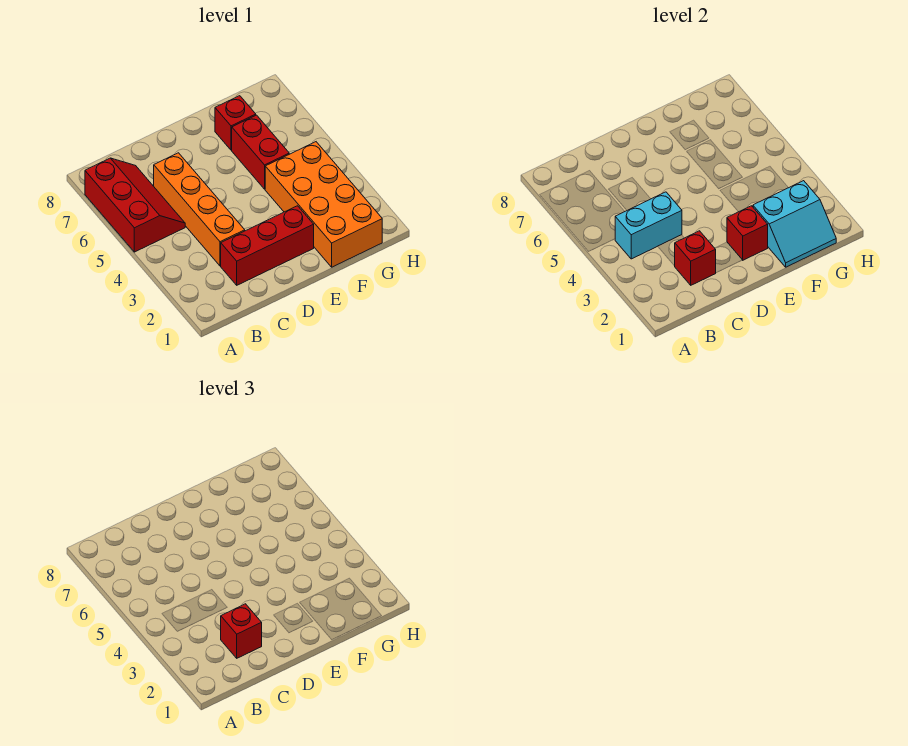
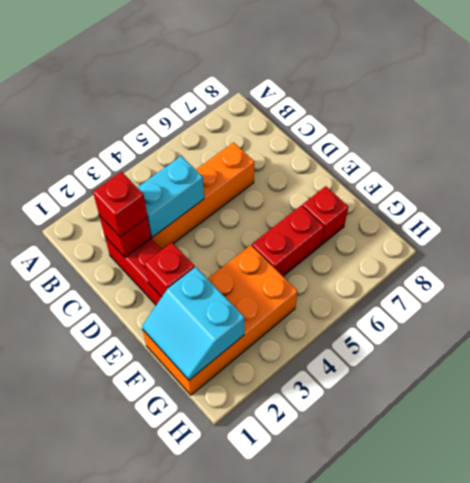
red 2x3 slope [85,158,185,252] -> none
cyan 1x2 brick [615,192,682,259] -> cyan 1x2 brick turned to [137,156,204,237]

